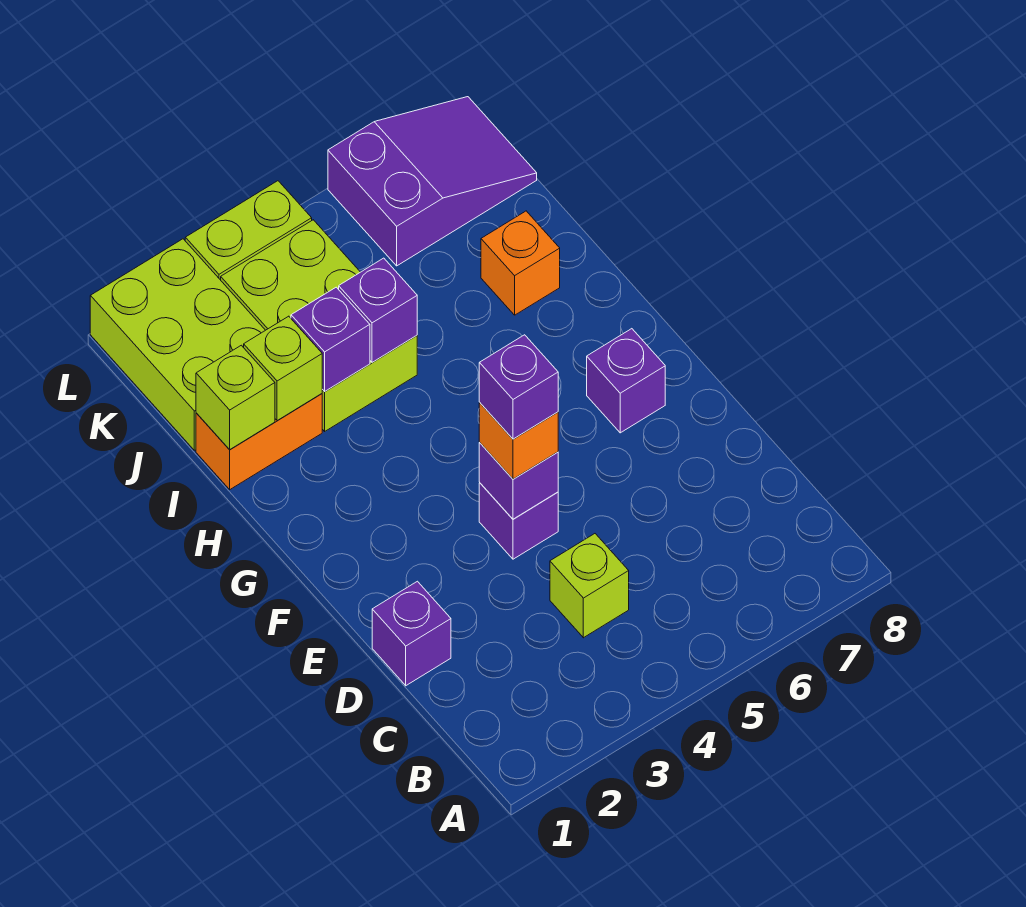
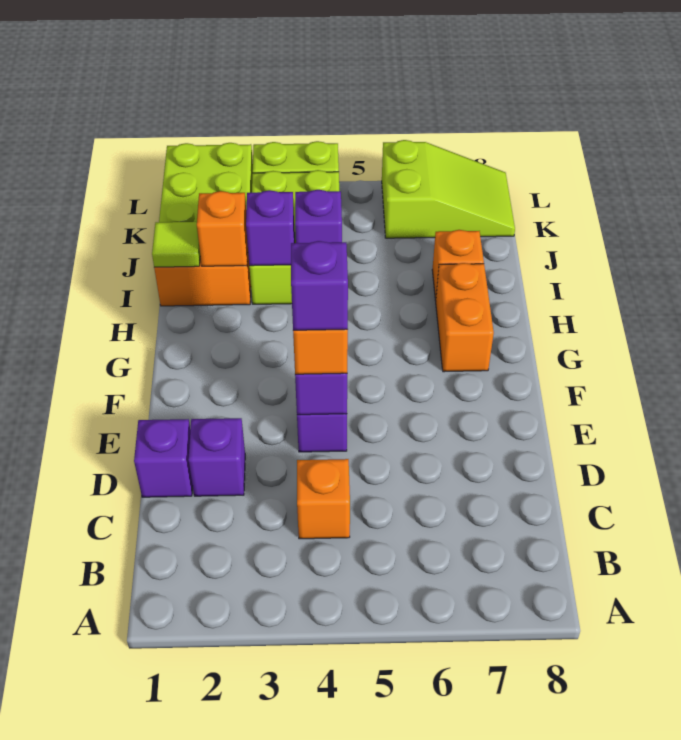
lime 1x1 brick [550,534,629,638] -> orange 1x1 brick [297,459,350,539]
purple 1x1 brick [587,329,665,433] -> purple 1x1 brick moved to [188,418,245,496]
none -> orange 1x2 brick [436,263,494,372]
lime 1x1 brick [196,345,275,450] -> lime 1x1 tile [152,222,200,267]
lime 1x1 brick [244,316,322,421] -> orange 1x1 brick [197,191,248,266]
purple 2x3 slope [328,97,537,266] -> lime 2x3 slope [382,140,515,238]

